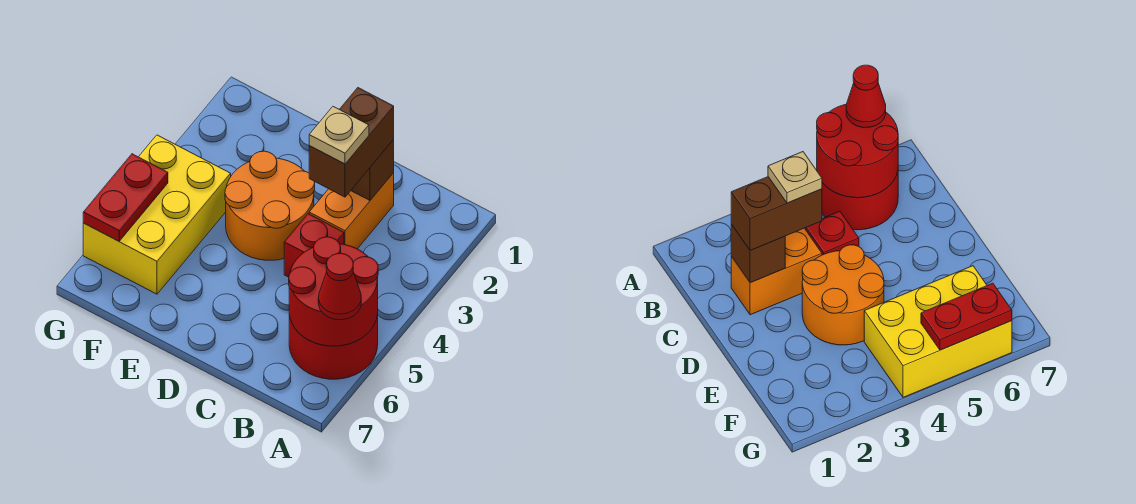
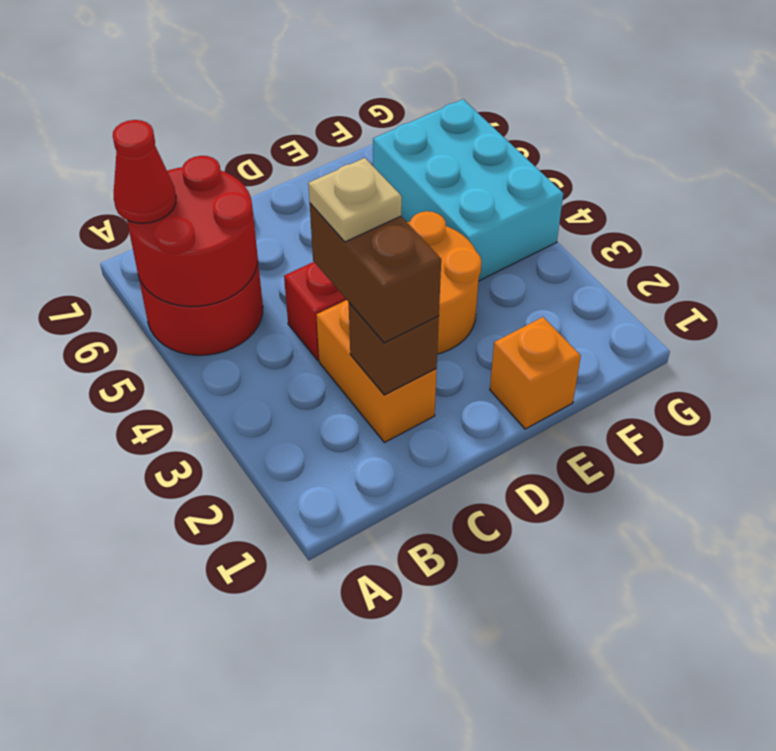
none -> orange 1x1 brick [490,317,581,429]
yellow 2x3 brick [83,135,231,294] -> cyan 2x3 brick [373,99,563,281]
red 1x2 plate [83,154,168,241] -> none

